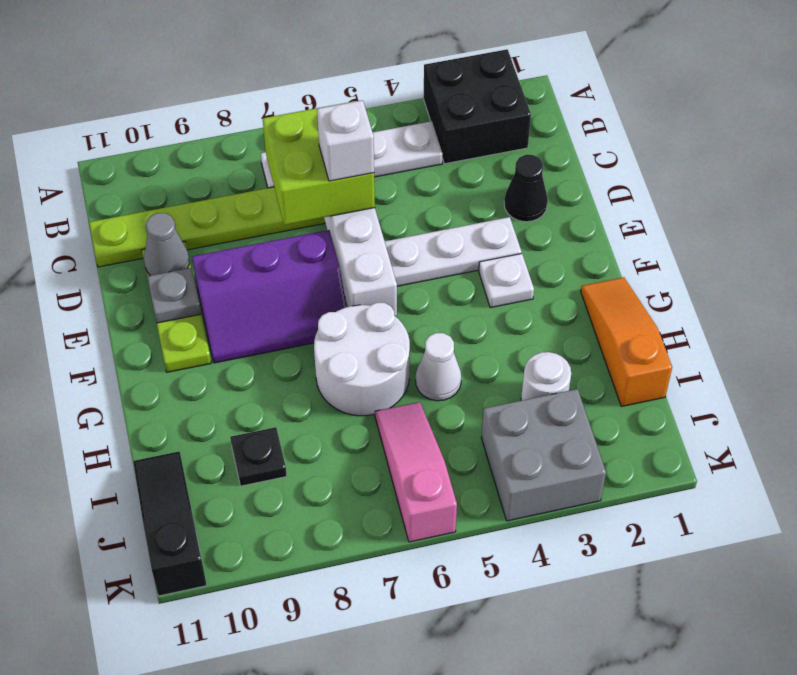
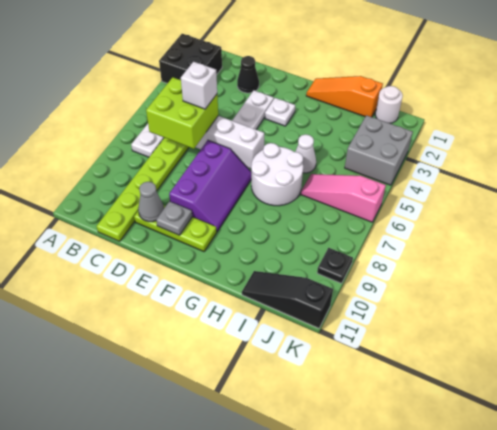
white 1x1 round brick [521,352,571,401] -> white 1x1 round brick moved to [375,86,403,123]
black 1x1 plate [230,427,287,486] -> black 1x1 plate moved to [317,248,353,283]

